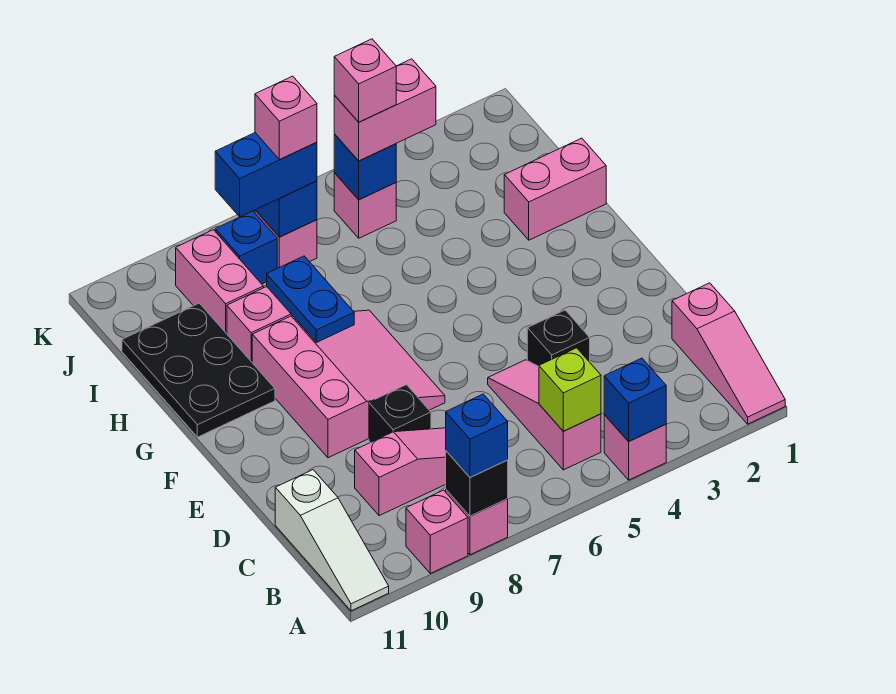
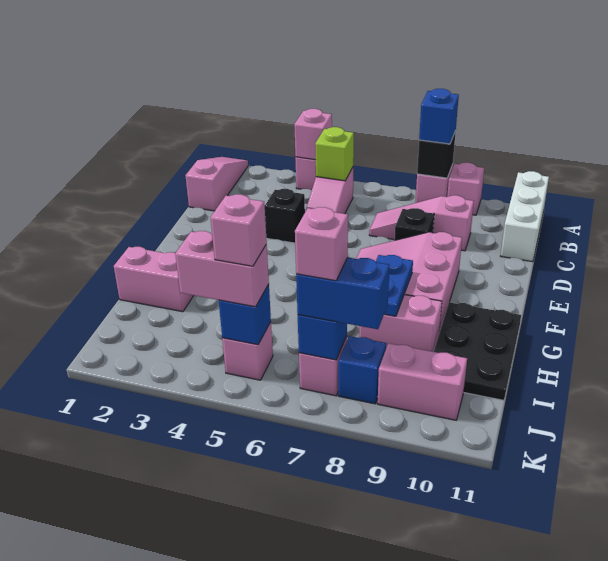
blue 1x1 brick [604,358,666,442] -> pink 1x1 brick [294,109,332,160]
white 1x3 slope [275,470,389,611] -> white 1x3 brick [501,171,549,262]
pink 1x2 brick [176,230,263,334] -> pink 1x2 brick turned to [378,343,467,420]

